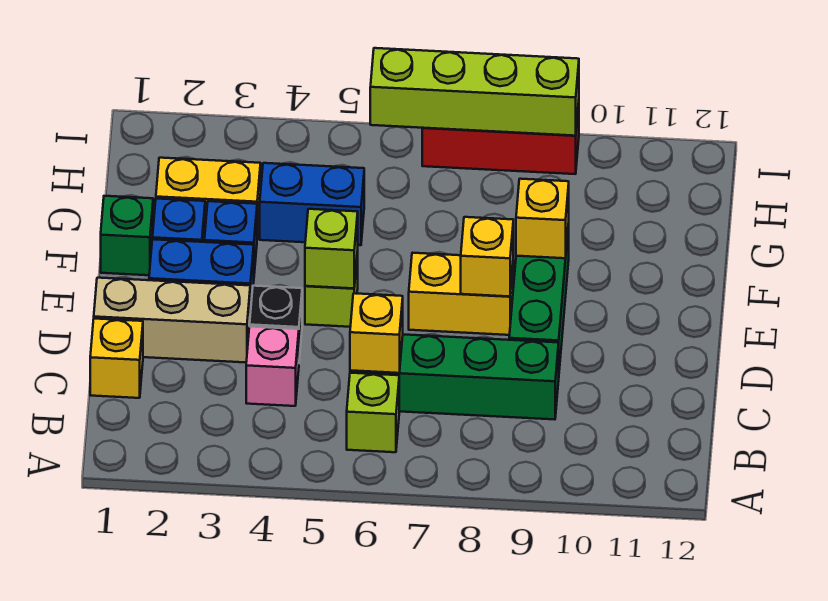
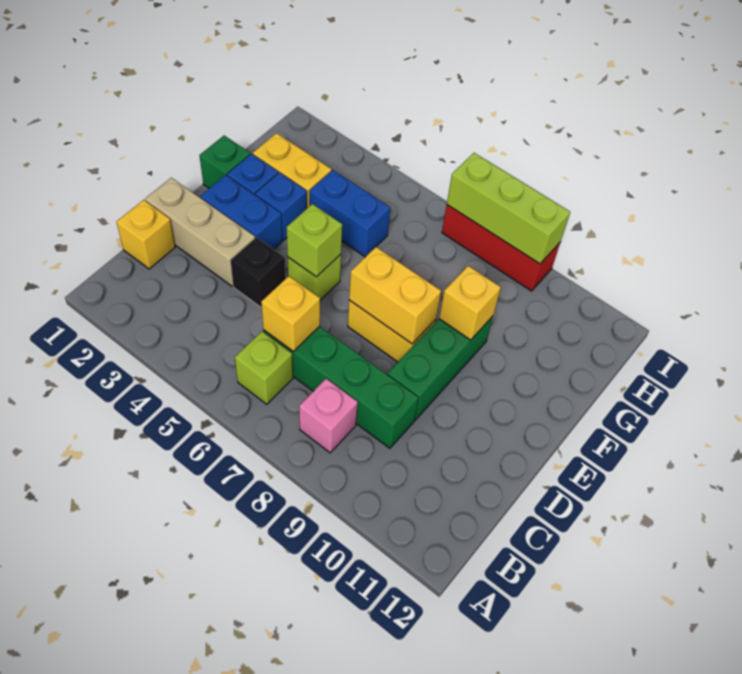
pink 1x1 brick [246,327,299,406] -> pink 1x1 brick moved to [299,379,358,453]
yellow 1x1 brick [461,217,513,297] -> yellow 1x2 brick [349,247,441,344]
lime 1x4 brick [370,48,579,136] -> lime 1x3 brick [447,153,570,264]

